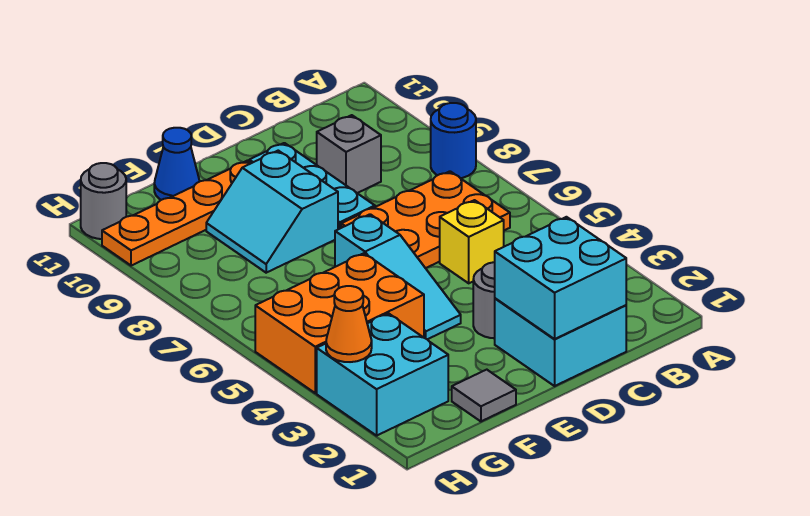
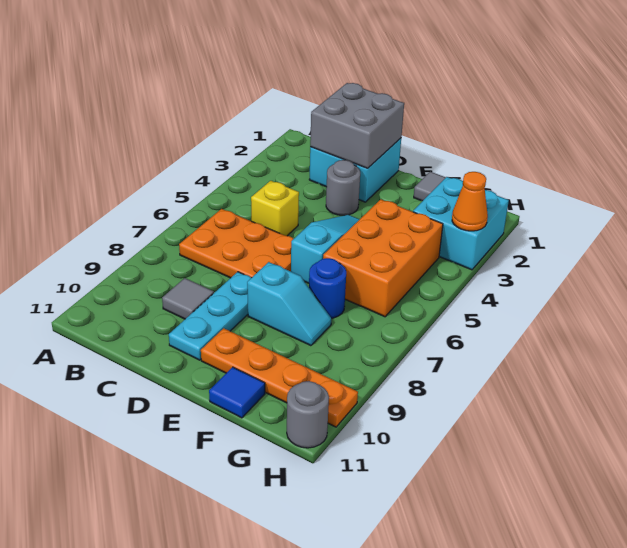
blue 1x1 round brick [431,103,476,178] -> blue 1x1 round brick moved to [309,258,346,318]
cyan 2x2 brick [495,217,626,339] -> grey 2x2 brick [310,83,404,168]
grey 1x1 brick [317,115,381,193] -> grey 1x1 tile [162,278,214,319]
cyan 2x2 slope [206,151,338,273] -> cyan 1x2 slope [247,262,331,346]
orange 2x3 brick [255,253,424,393] -> orange 2x3 brick turned to [323,199,443,317]
blue 1x1 cone [154,128,200,200] -> blue 1x1 tile [209,367,265,418]

